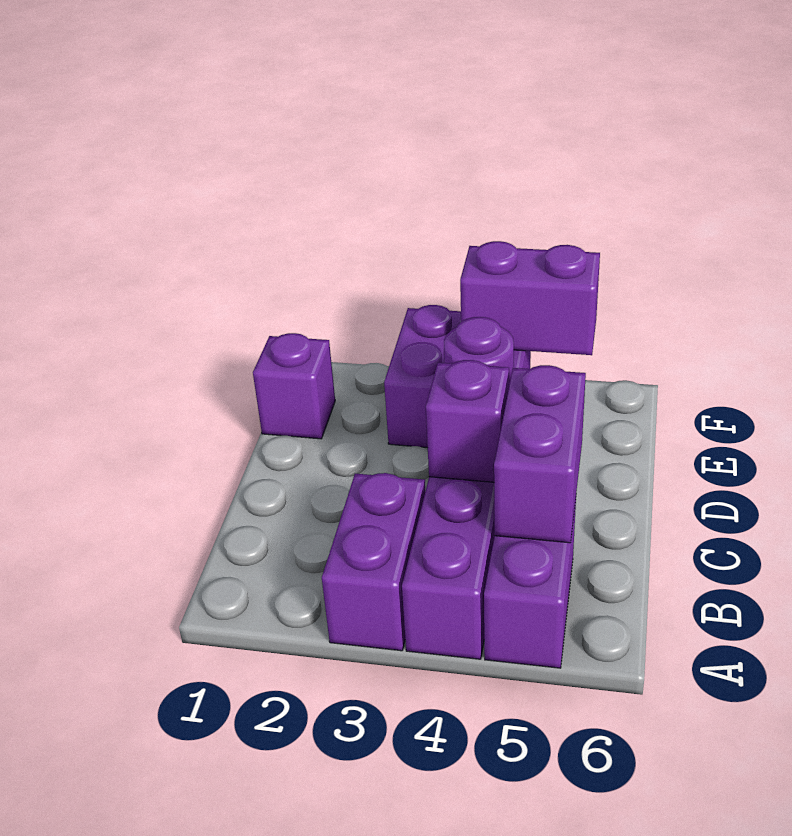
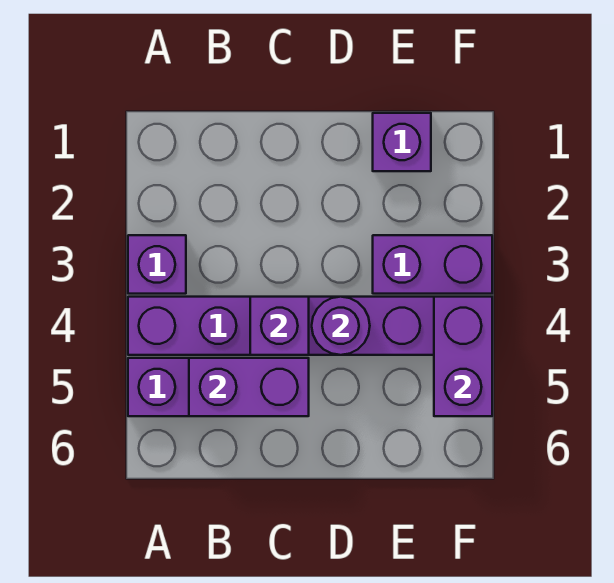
purple 1x2 brick [322,473,425,651] -> purple 1x1 brick [128,235,186,294]

